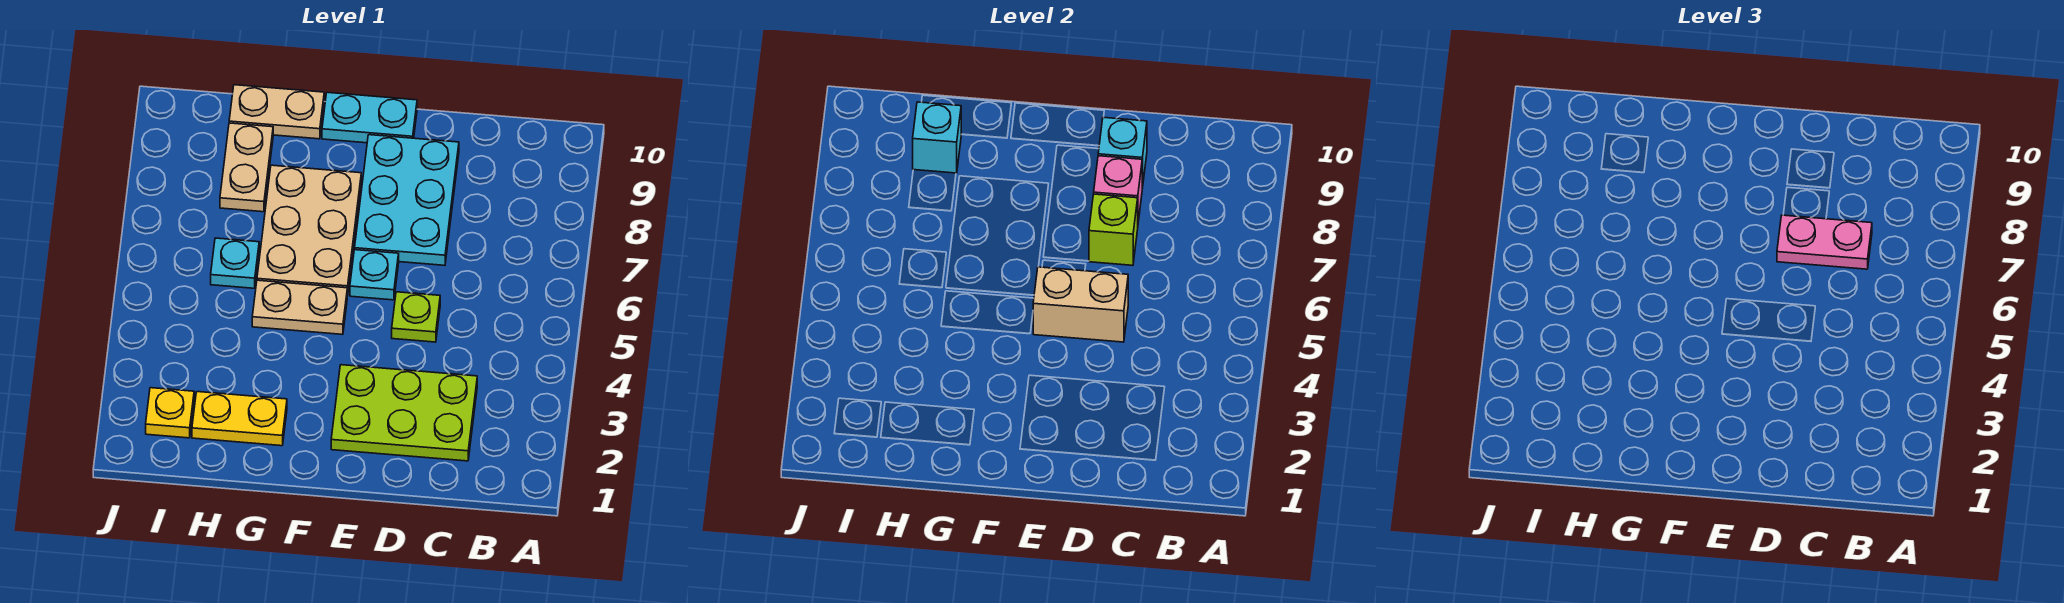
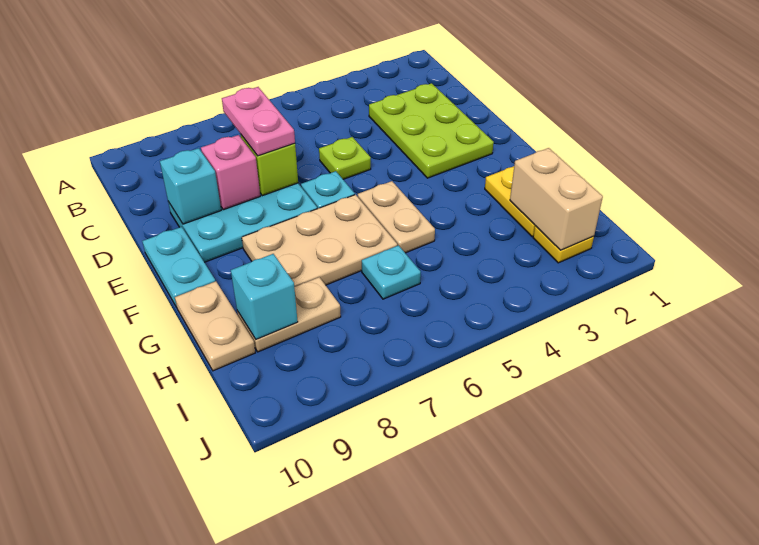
tan 1x2 brick [1033,267,1128,342] -> tan 1x2 brick moved to [510,148,603,250]

